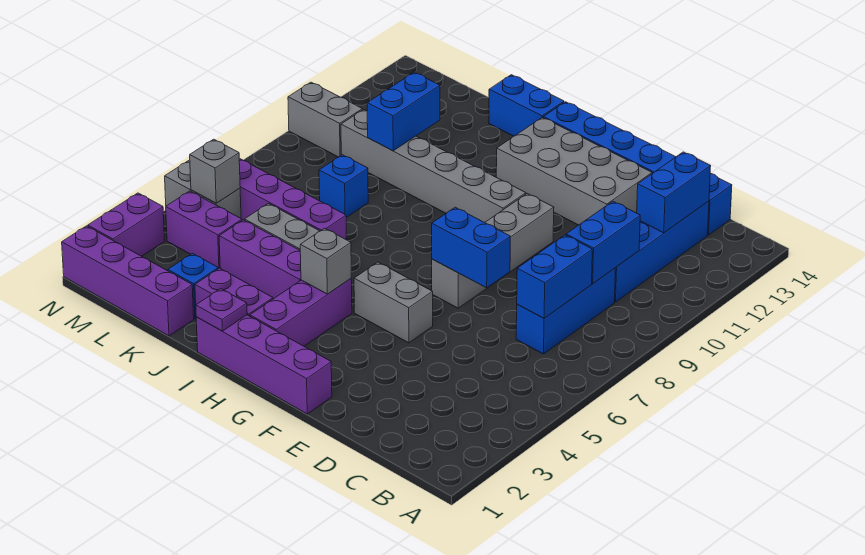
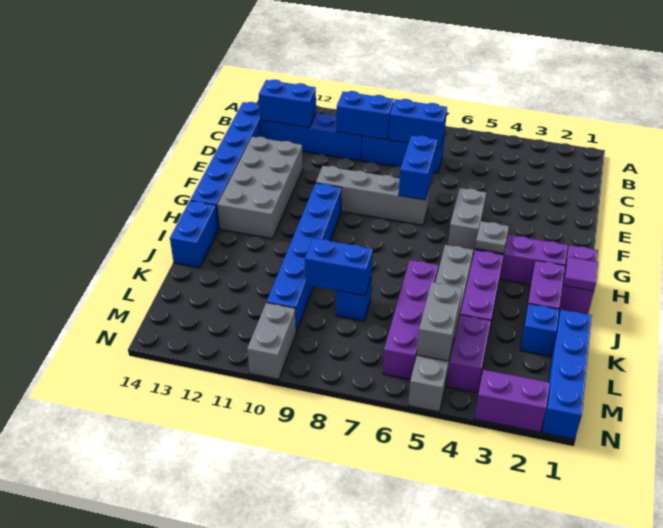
purple 1x4 brick [196,315,332,414] -> purple 1x2 brick [559,245,598,314]
grey 1x6 brick [341,109,526,223] -> blue 1x6 brick [267,183,341,332]
grey 1x1 brick [300,228,351,294] -> grey 1x1 plate [475,221,509,254]
purple 1x1 plate [196,289,247,331] -> purple 1x1 tile [564,257,598,291]
purple 1x4 brick [62,226,194,336] -> blue 1x4 brick [542,310,592,439]
blue 1x2 brick [367,72,440,151] -> blue 1x2 brick moved to [305,238,373,296]
grey 1x1 brick [190,139,240,203] -> grey 1x2 brick [417,282,462,361]

